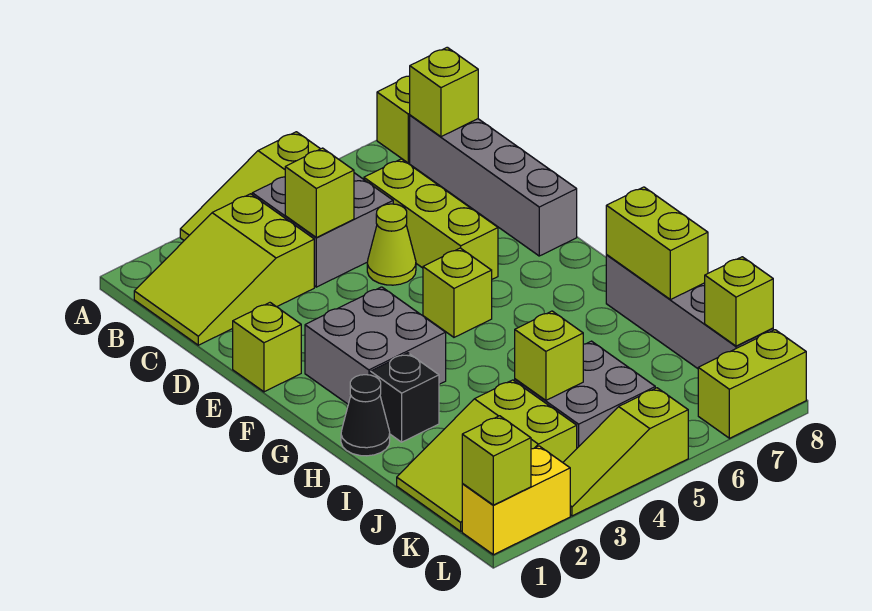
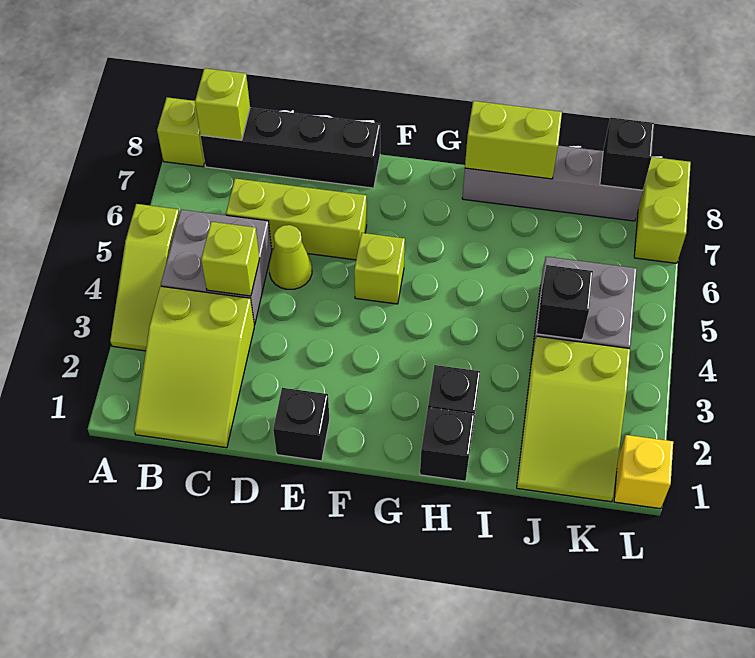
grey 1x4 brick [410,115,577,256] -> black 1x4 brick [200,108,380,188]
lime 1x1 brick [233,303,301,392] -> black 1x1 brick [273,388,330,461]
grey 2x2 brick [305,287,446,404] -> none
black 1x1 cone [341,375,390,456] -> black 1x1 brick [420,408,474,481]
lime 1x1 brick [515,311,583,400] -> black 1x1 brick [537,265,593,340]
lime 1x1 brick [705,257,773,346] -> black 1x1 brick [600,118,654,190]
yellow 1x2 brick [462,446,570,555] -> yellow 1x1 brick [614,435,673,509]
lime 1x1 brick [462,416,531,505] -> none
lime 1x3 slope [563,388,688,516] -> none

